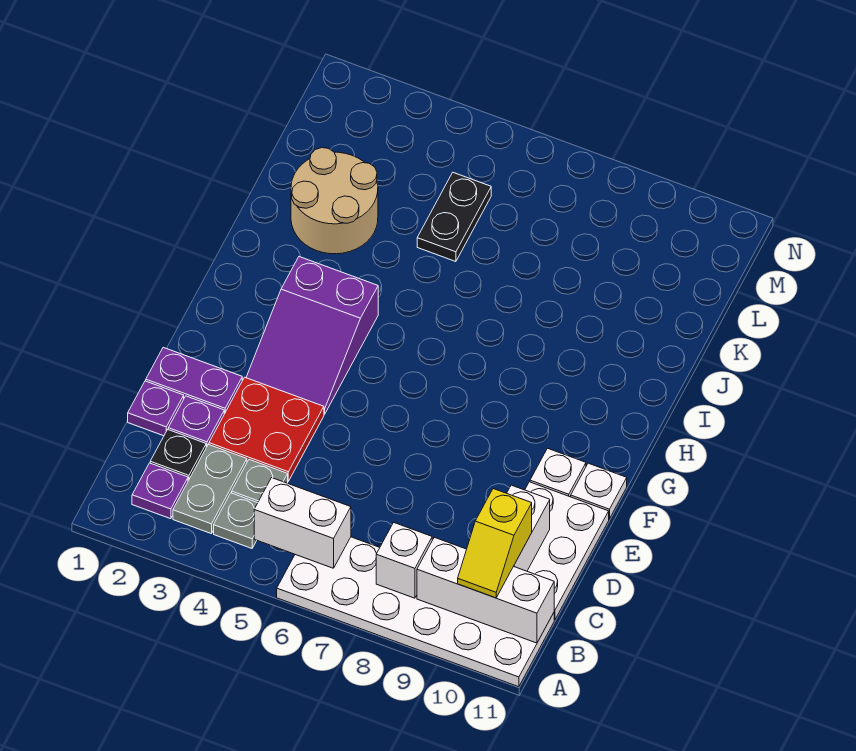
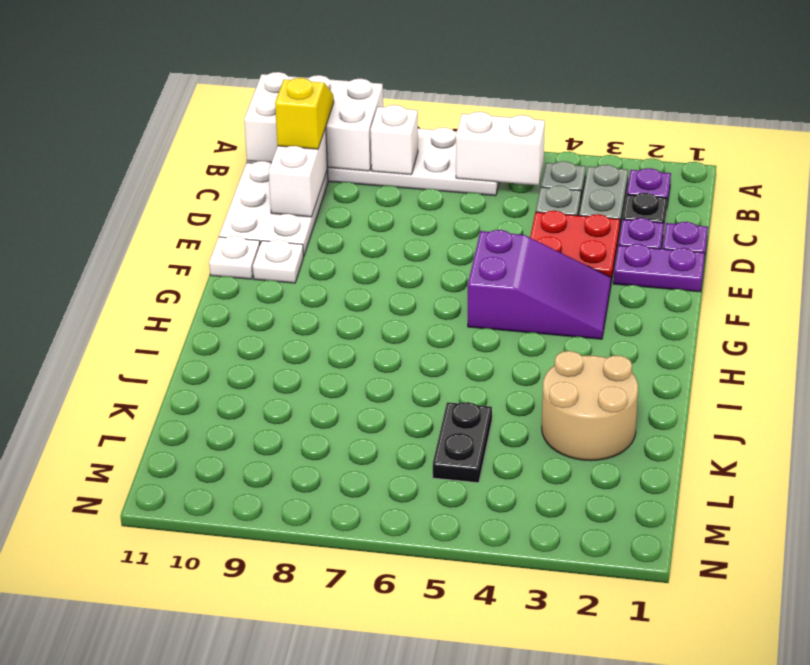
white 1x3 brick [417,537,554,643] -> white 2x3 brick [244,72,383,171]
purple 2x3 slope [246,257,378,414] -> purple 2x3 slope turned to [468,230,611,339]

